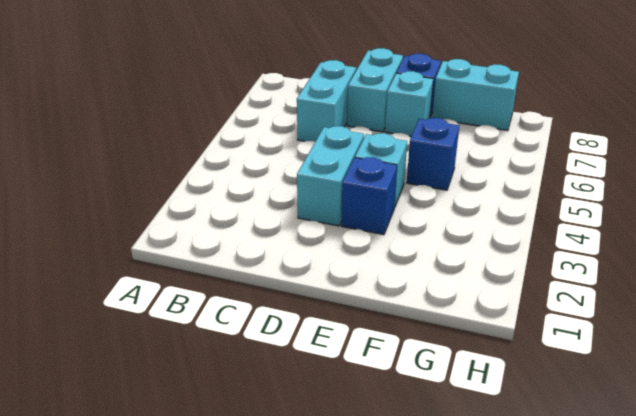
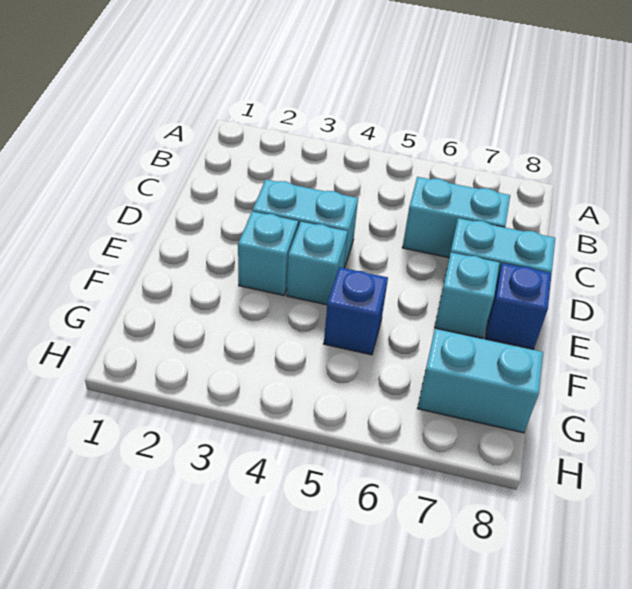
blue 1x1 brick [341,157,397,235] -> cyan 1x1 brick [238,211,298,295]
cyan 1x2 brick [432,59,519,131] -> cyan 1x2 brick turned to [418,329,543,433]

